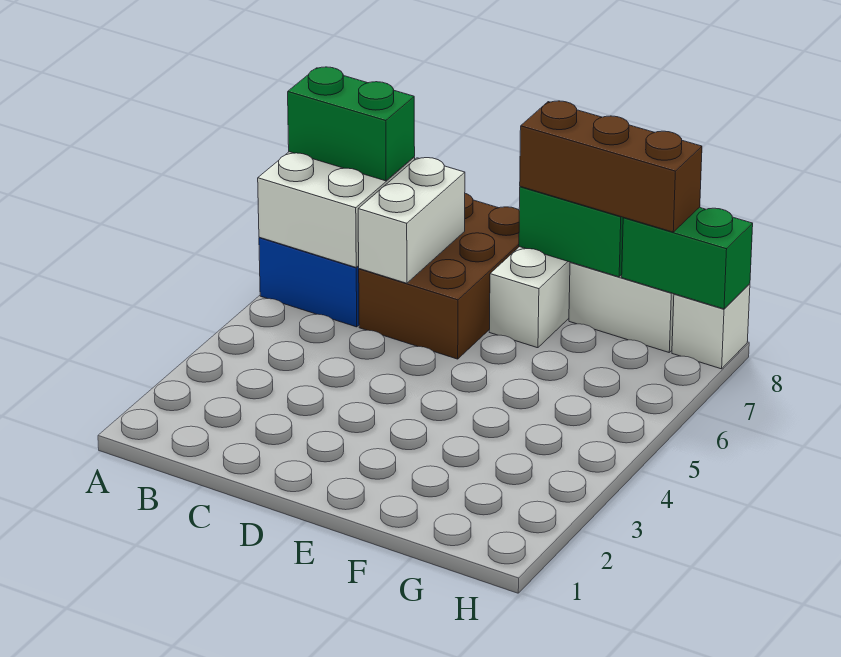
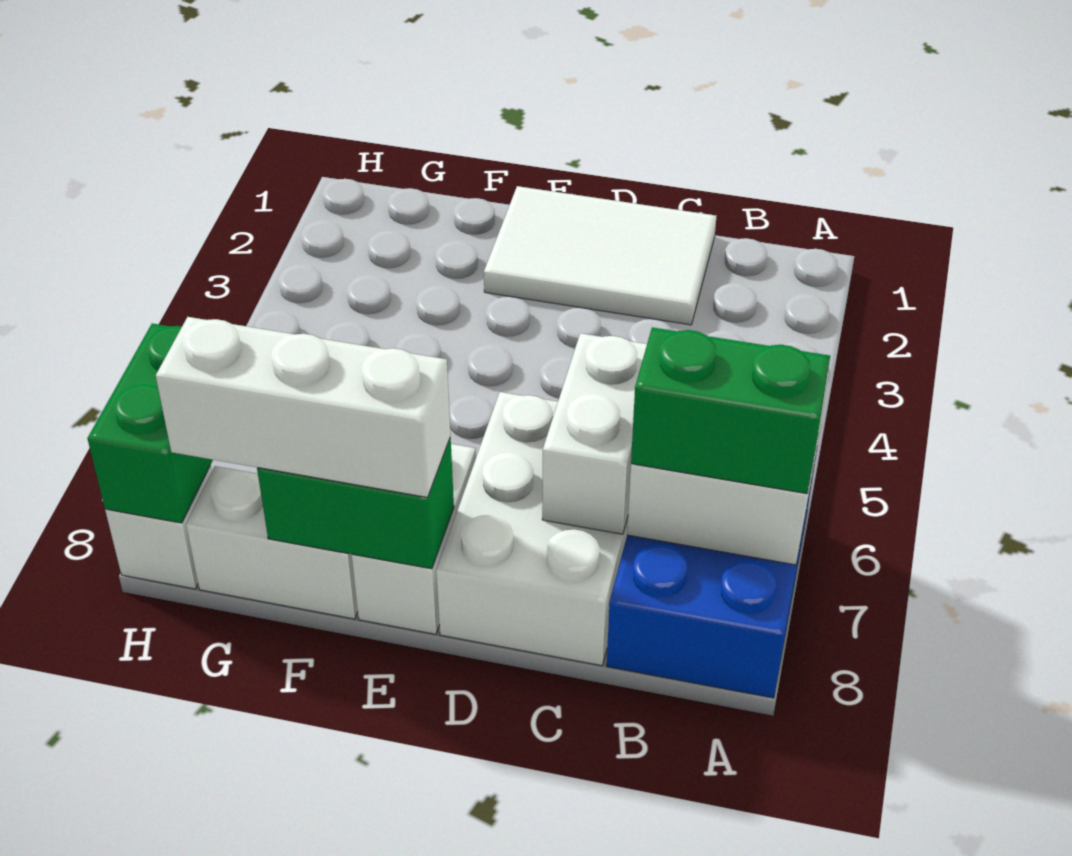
none -> white 2x3 tile [484,186,716,325]
brown 2x3 brick [359,193,519,359] -> white 2x3 brick [436,392,628,666]
brown 1x3 brick [520,101,702,232] -> white 1x3 brick [156,317,451,497]
green 1x2 brick [622,207,753,309] -> green 1x2 brick turned to [87,323,213,523]

